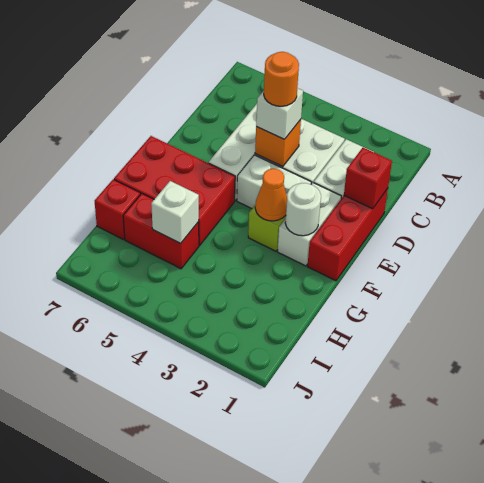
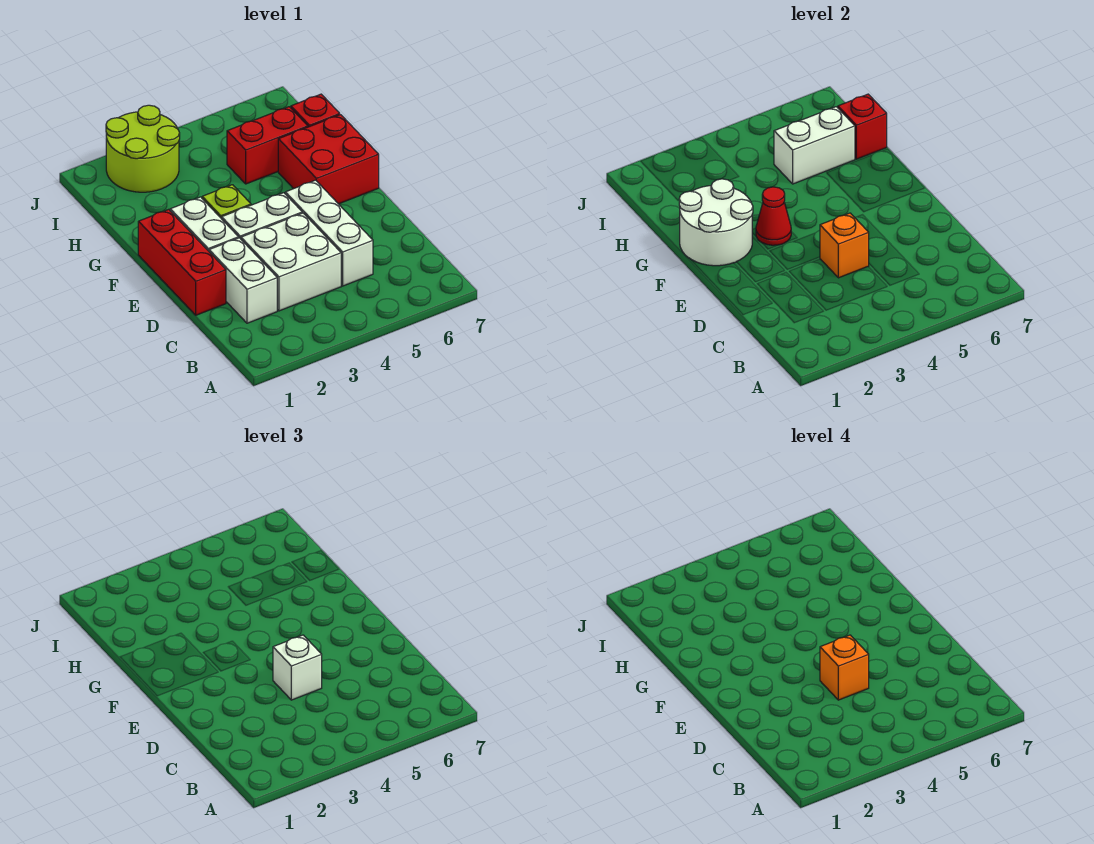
red 1x1 brick [344,148,392,209] -> red 1x1 brick moved to [838,94,887,159]
orange 1x1 round brick [264,52,299,106] -> orange 1x1 brick [820,635,869,700]
white 1x1 round brick [285,183,321,236] -> white 2x2 round brick [679,179,753,266]
orange 1x1 cone [255,169,287,221] -> red 1x1 cone [756,187,791,245]
red 2x3 brick [114,136,235,245] -> red 2x2 brick [278,115,379,204]
white 1x1 brick [151,181,199,243] -> white 1x2 brick [774,107,855,184]
none -> lime 2x2 round brick [106,105,180,192]

